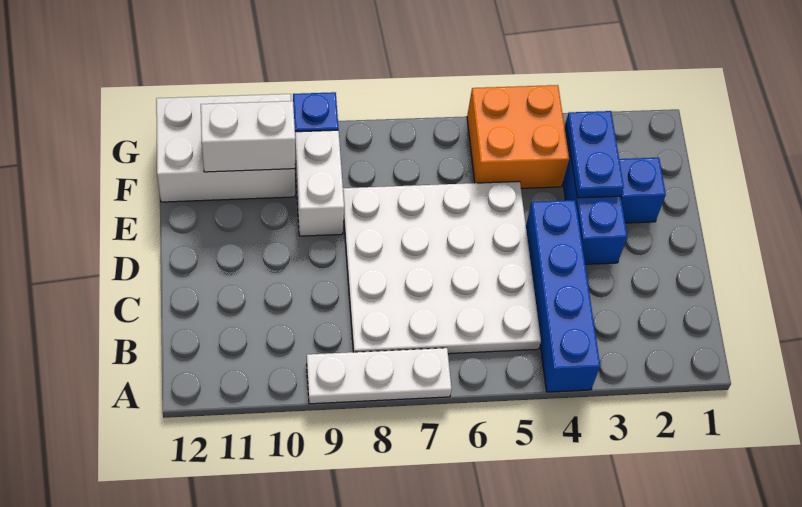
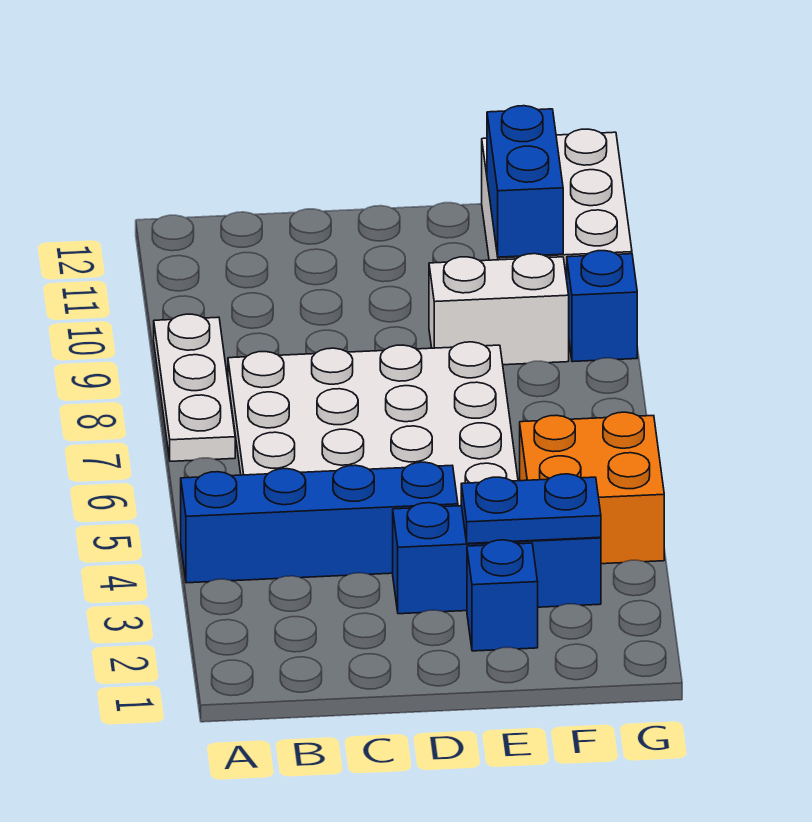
white 1x2 brick [201,101,295,172] -> blue 1x2 brick [487,106,563,257]

